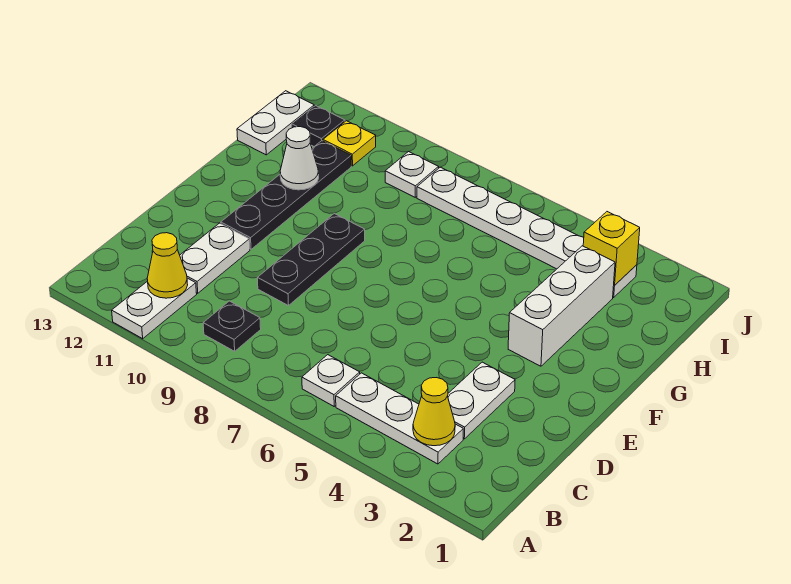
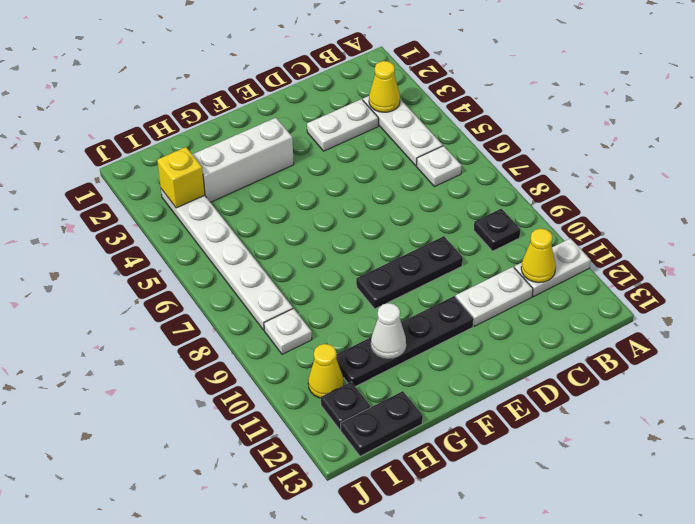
white 1x2 plate [237,91,314,155] -> black 1x2 plate [341,391,423,456]
yellow 1x1 plate [323,121,376,166] -> yellow 1x1 cone [308,344,344,398]

